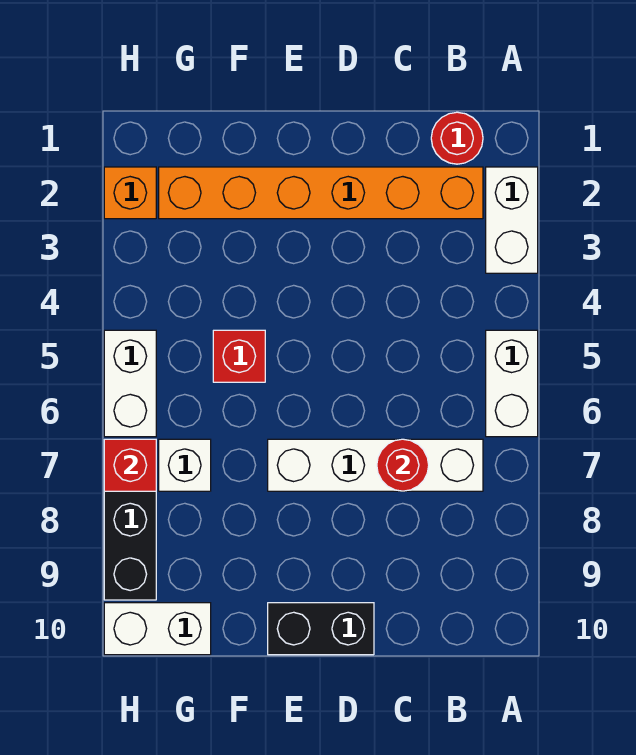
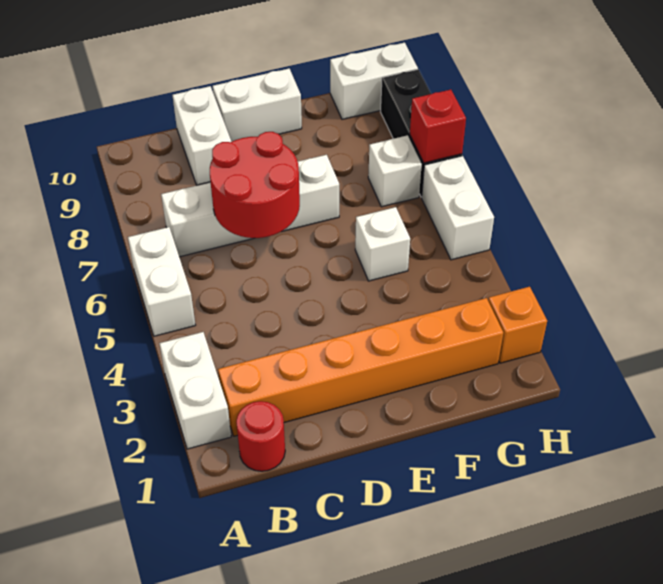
red 1x1 round brick [377,439,429,491] -> red 2x2 round brick [210,132,300,238]
none -> white 1x2 brick [173,86,232,185]
black 1x2 brick [268,603,374,655] -> white 1x2 brick [213,69,302,141]
red 1x1 brick [213,330,265,382] -> white 1x1 brick [355,207,410,281]

